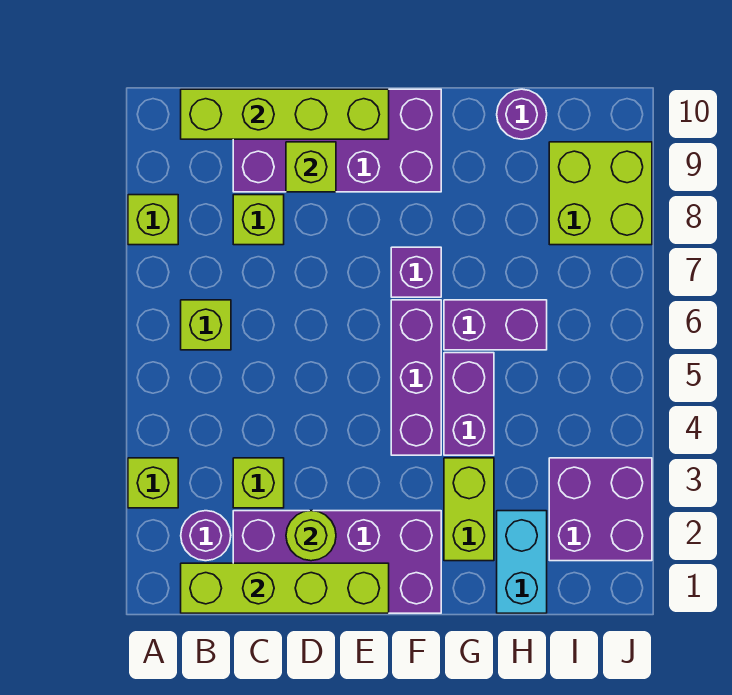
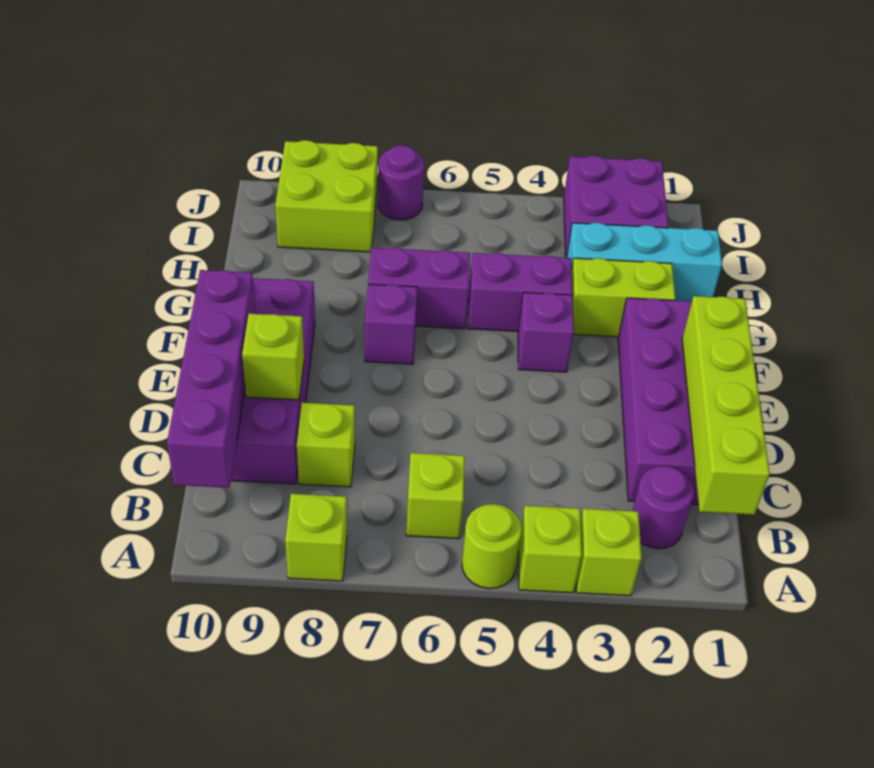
lime 1x4 brick [181,89,389,139] -> purple 1x4 brick [167,270,256,488]
lime 1x1 brick [233,458,284,508] -> lime 1x1 brick moved to [519,506,582,593]
lime 1x1 round brick [286,511,336,561] -> lime 1x1 round brick moved to [462,504,522,589]
purple 1x3 brick [391,300,441,455] -> purple 1x1 brick [518,293,574,372]
purple 1x2 brick [444,300,547,350] -> purple 1x2 brick turned to [368,248,470,329]
cyan 1x2 brick [497,511,547,613] -> cyan 1x3 brick [567,223,722,301]
purple 1x1 round brick [497,89,547,139] -> purple 1x1 round brick moved to [378,145,424,220]

